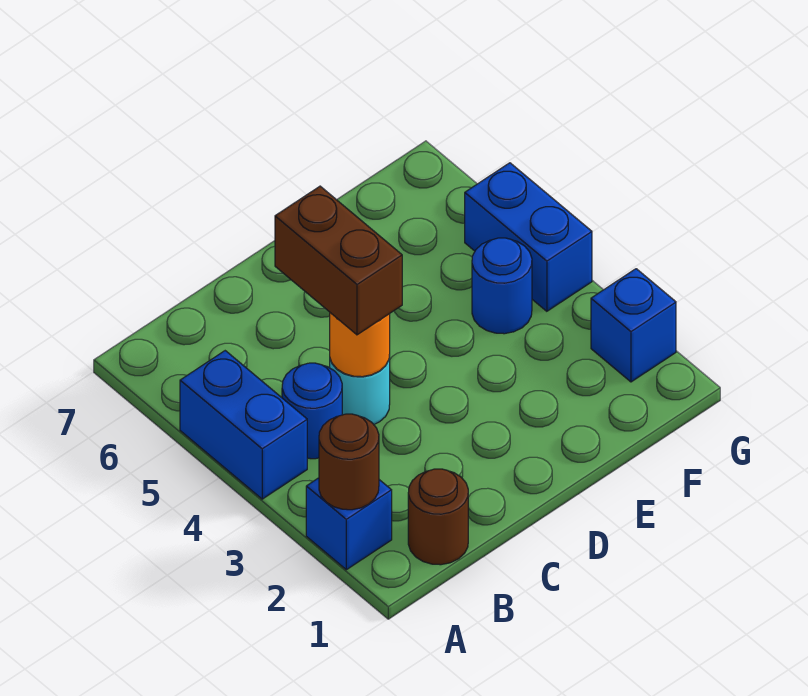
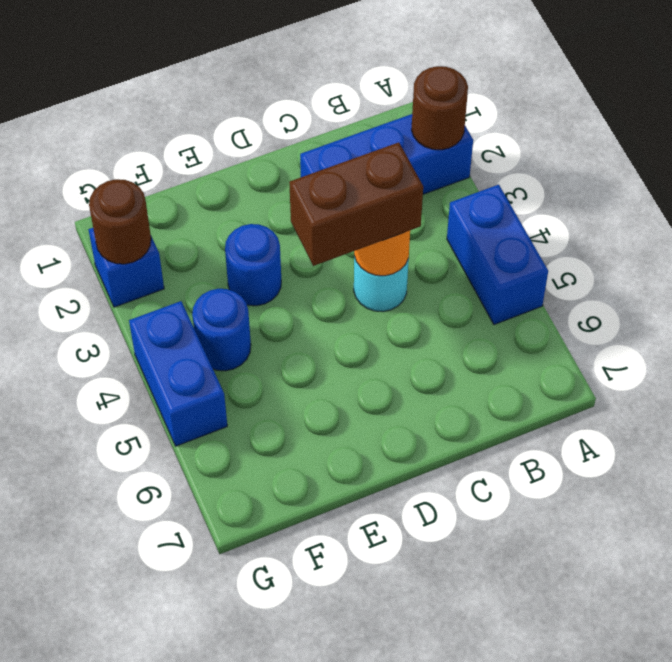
blue 1x1 brick [306,478,392,570] -> blue 1x3 brick [300,114,473,194]
brown 1x1 round brick [408,469,468,565] -> brown 1x1 round brick moved to [89,179,151,264]
blue 1x1 round brick [282,363,342,459] -> blue 1x1 round brick moved to [225,224,281,306]
brown 1x2 brick [275,186,402,335] -> brown 1x2 brick turned to [289,142,423,266]

